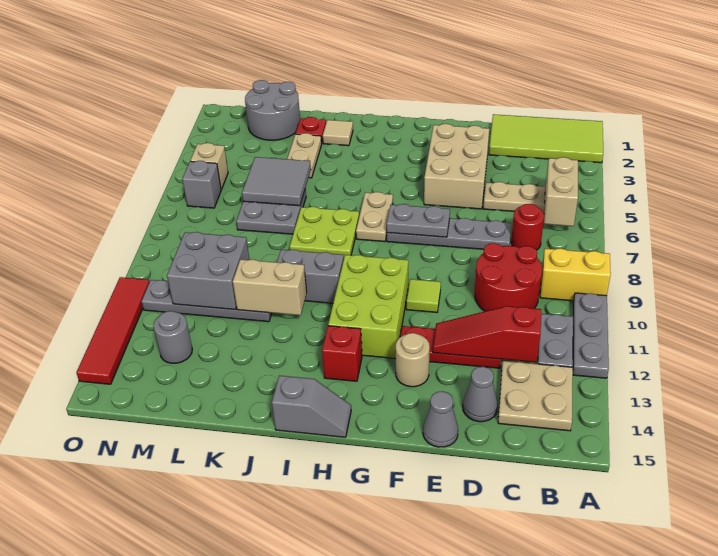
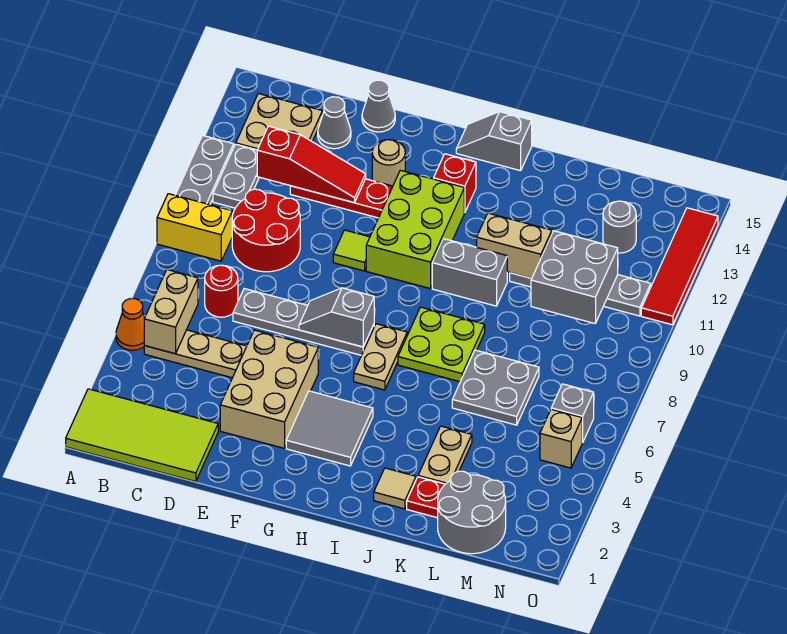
none -> orange 1x1 cone [116,299,144,350]
grey 1x2 plate [386,204,450,237] -> grey 1x2 slope [299,288,374,347]
grey 2x2 tile [242,157,311,206] -> grey 2x2 tile moved to [286,391,373,466]

